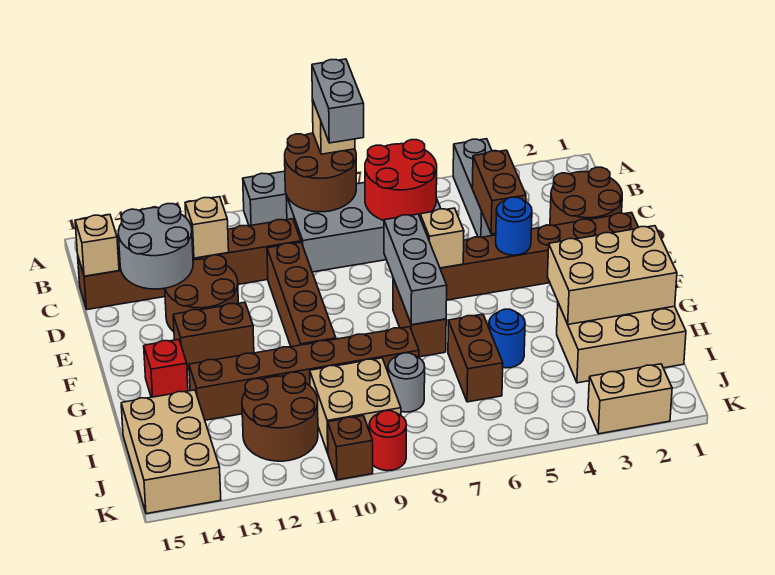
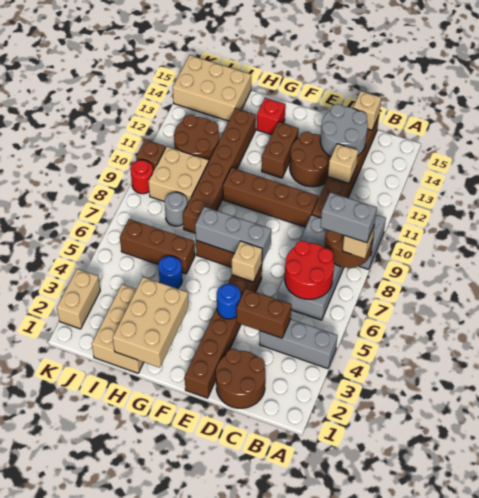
brown 1x2 brick [448,314,503,402] -> brown 1x3 brick [120,219,195,274]

